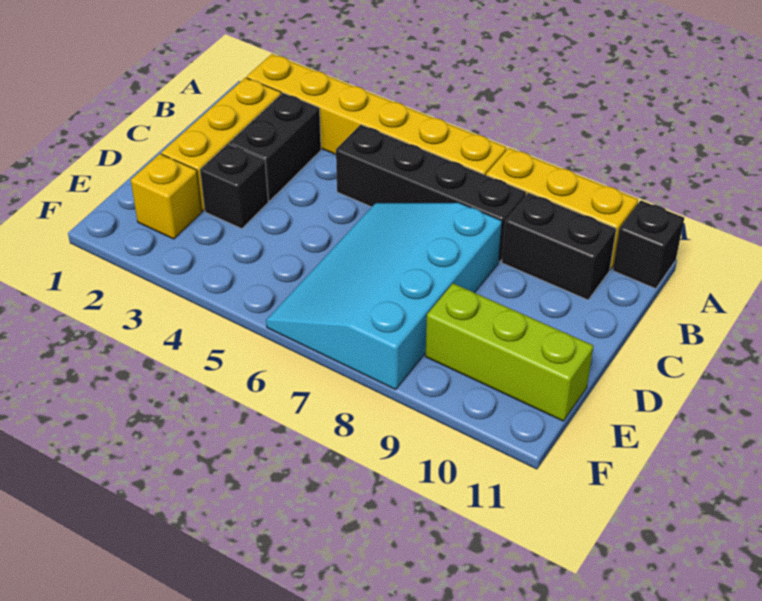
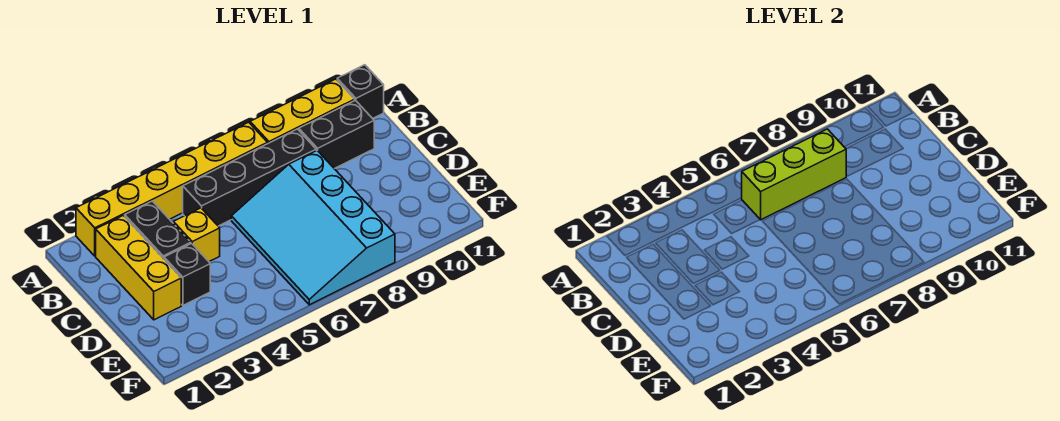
yellow 1x1 brick [131,154,202,239] -> yellow 1x1 brick moved to [173,208,220,261]
lime 1x3 brick [426,283,593,421] -> lime 1x3 brick moved to [742,129,846,220]

